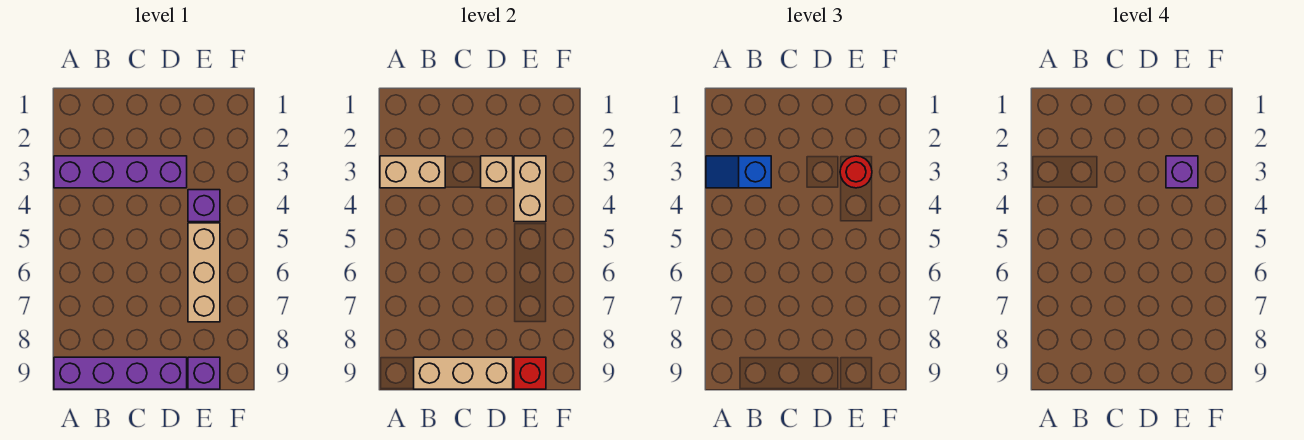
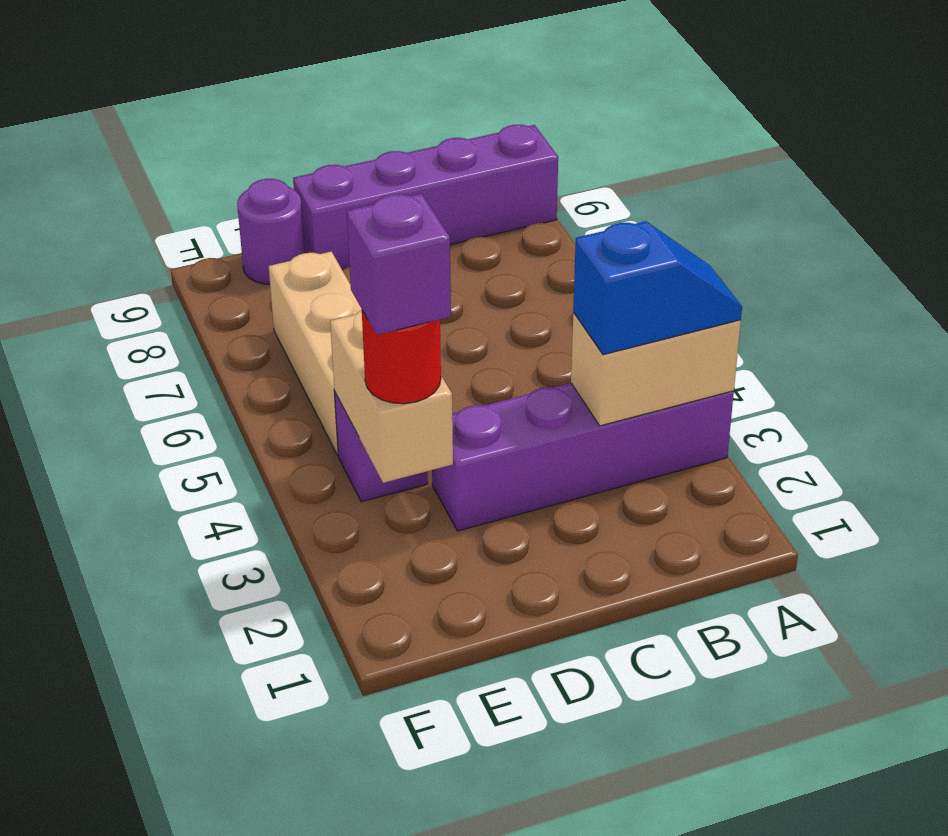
tan 1x3 brick [414,357,513,389] -> none
tan 1x1 brick [481,156,513,188] -> none
purple 1x1 brick [188,357,220,389] -> purple 1x1 round brick [237,179,305,284]
red 1x1 brick [514,357,546,389] -> none

